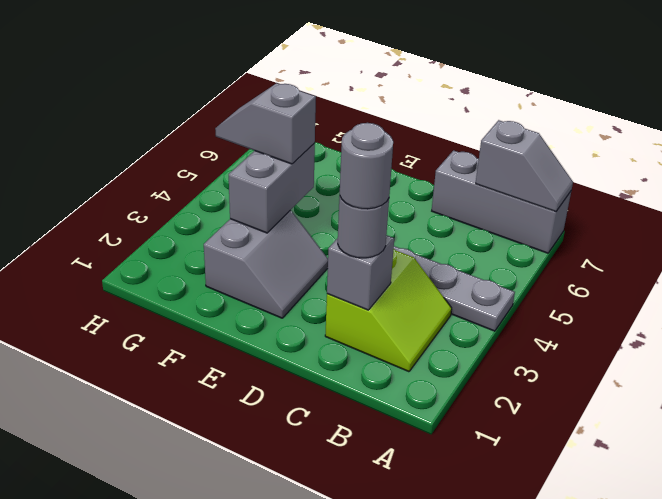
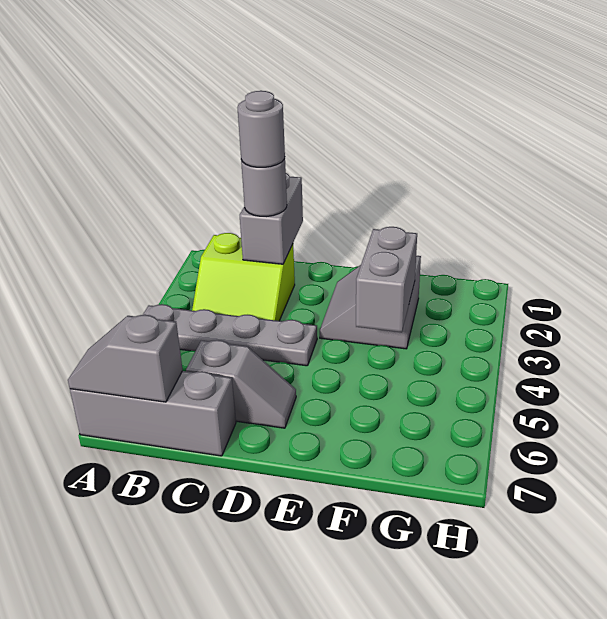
lime 2x2 slope [325,249,452,372] -> lime 2x2 slope turned to [192,233,295,321]
grey 1x1 brick [327,235,394,310] -> grey 1x2 brick [240,173,303,264]
grey 1x2 slope [215,83,316,164] -> grey 1x2 slope moved to [186,340,296,428]

